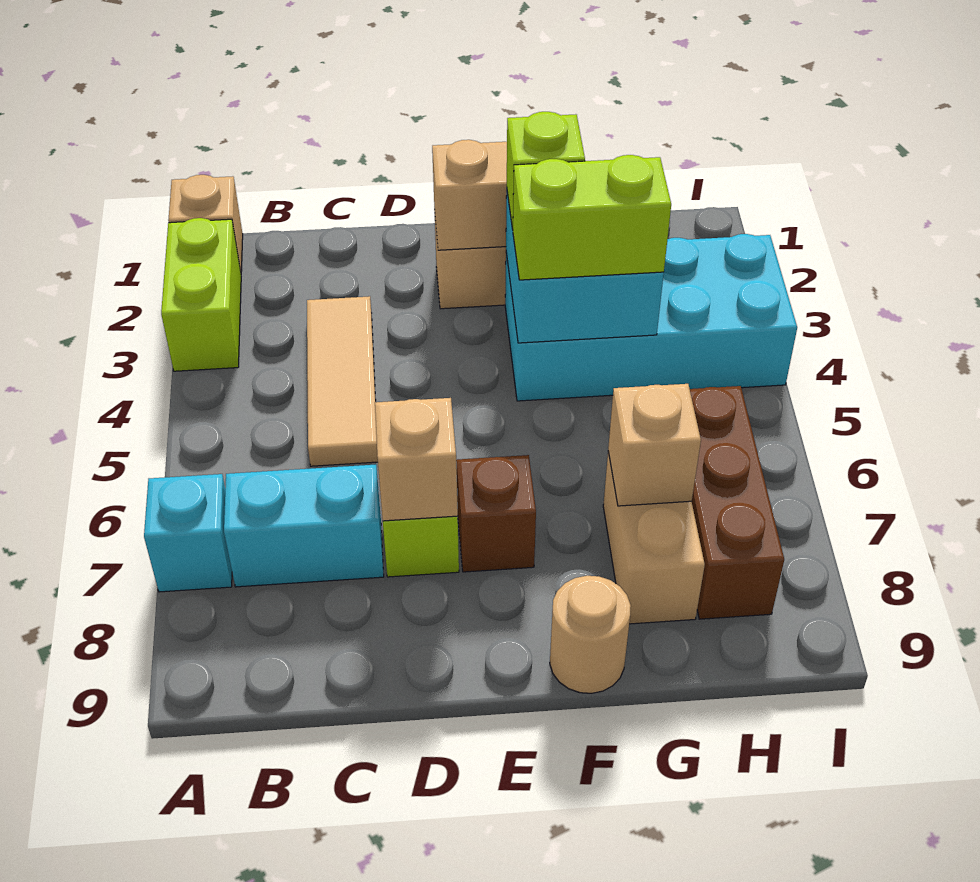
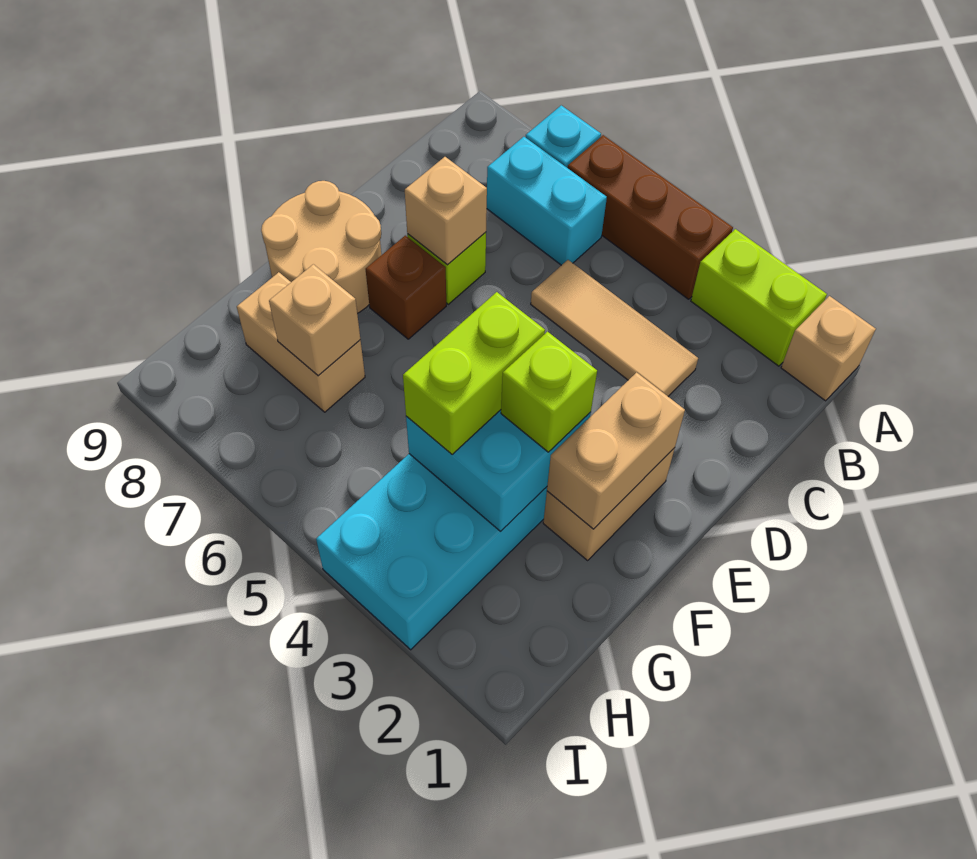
cyan 1x2 brick [224,465,384,587] -> cyan 1x2 brick turned to [487,137,607,265]
tan 1x1 round brick [550,576,631,693] -> tan 2x2 round brick [261,181,381,313]
brown 1x3 brick [690,386,784,619] -> brown 1x3 brick moved to [568,135,733,299]

